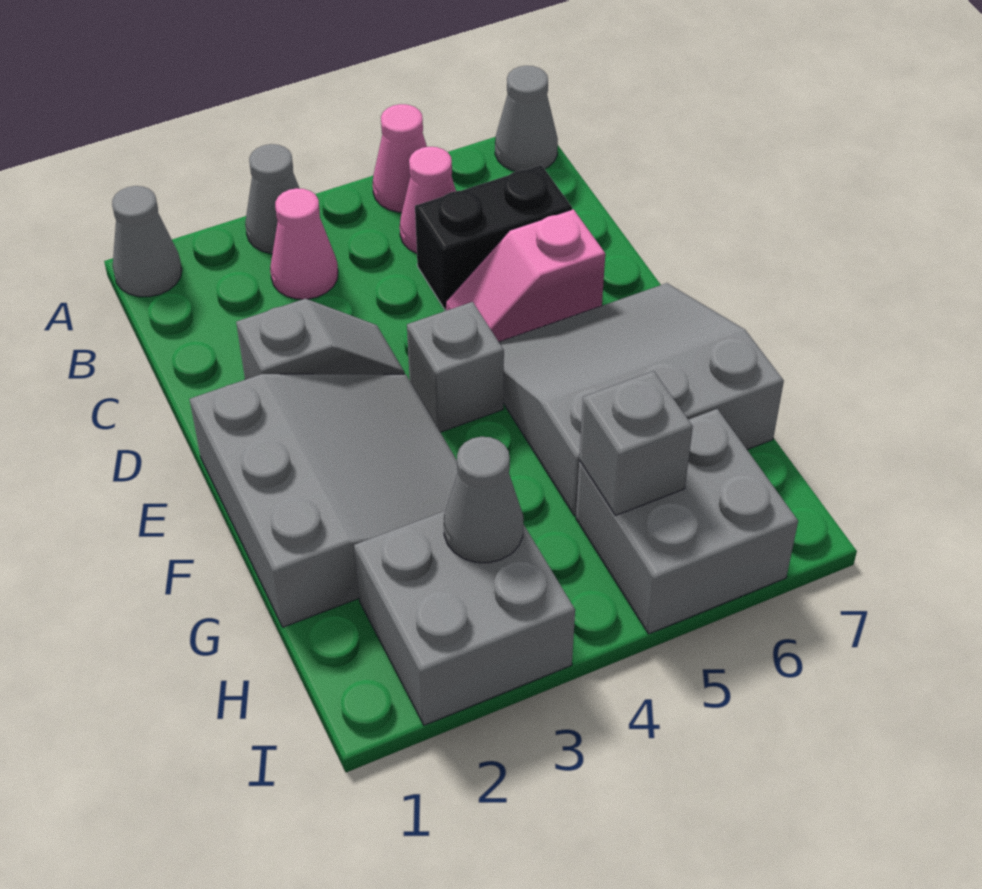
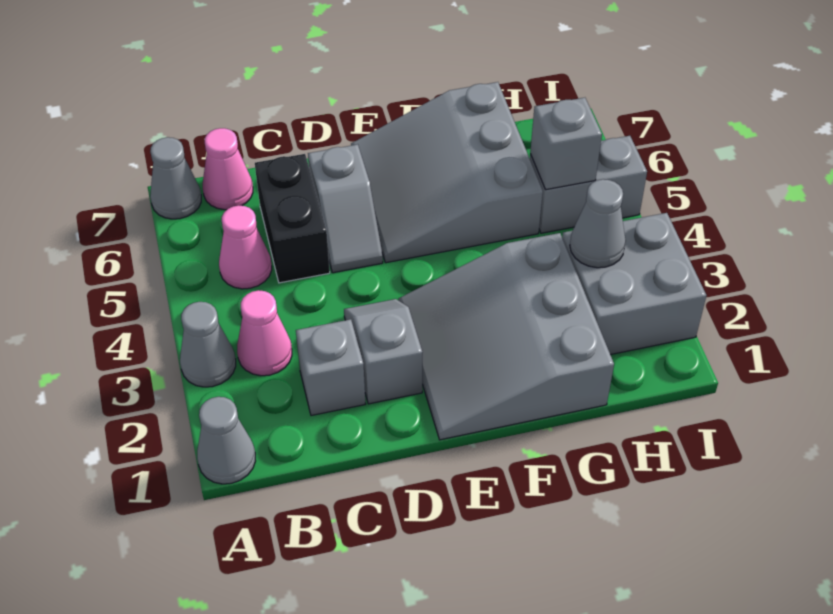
pink 1x1 cone [373,104,427,212] -> pink 1x1 cone moved to [203,128,253,210]
pink 1x2 slope [446,209,605,342] -> grey 1x2 slope [308,144,383,273]
grey 3x3 slope [190,374,458,627] -> grey 3x3 slope turned to [398,233,614,440]
grey 1x1 brick [407,302,504,432] -> grey 1x1 brick moved to [296,319,365,416]
grey 2x2 brick [576,409,798,634] -> grey 1x2 brick [530,136,647,233]

